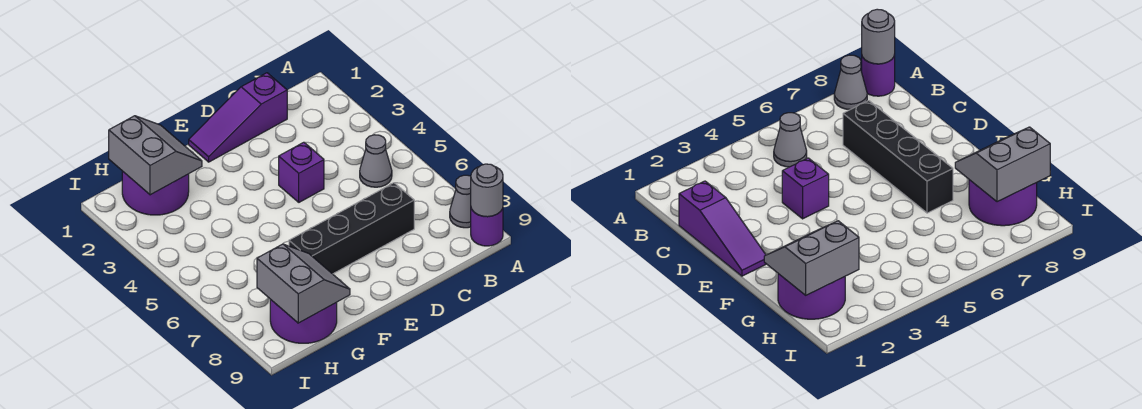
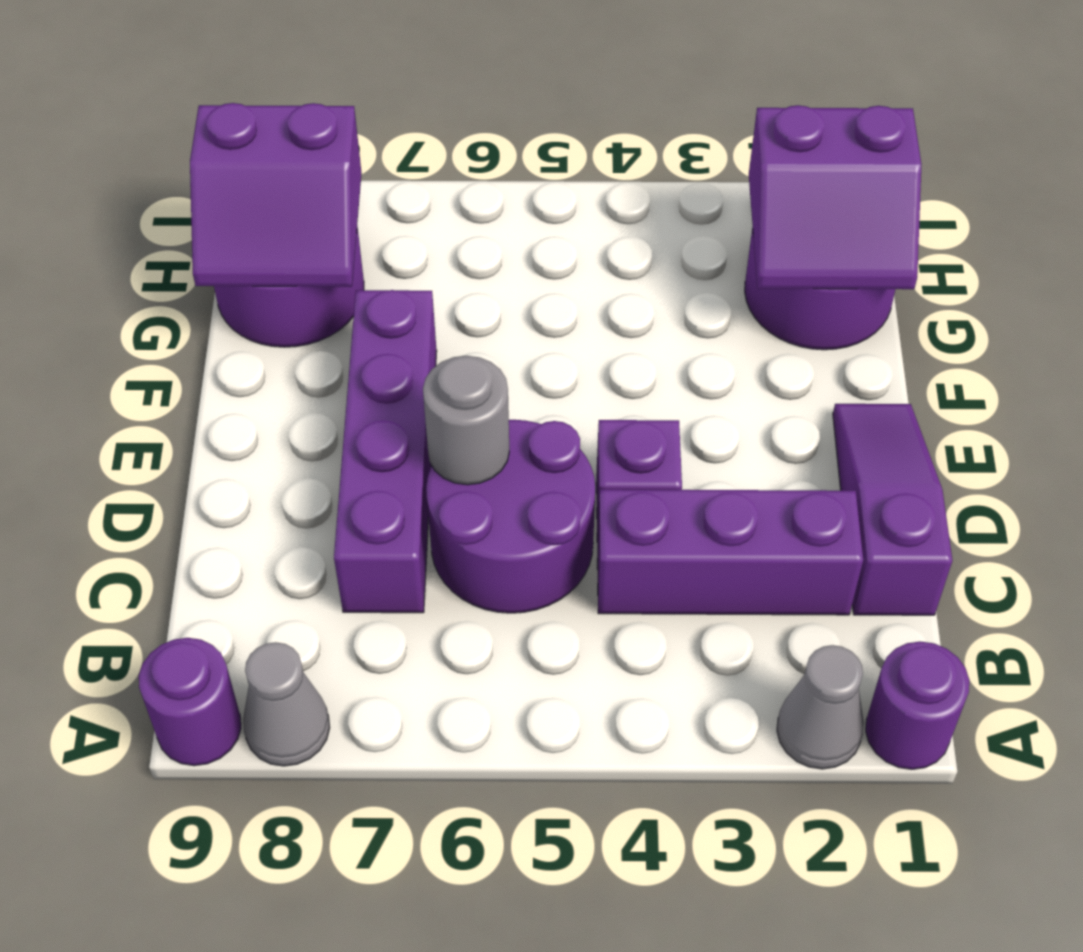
none -> purple 1x1 round brick [866,641,969,769]
grey 1x1 round brick [471,164,503,217] -> grey 1x1 round brick moved to [423,356,509,485]
grey 1x1 cone [360,135,392,187] -> grey 1x1 cone moved to [777,645,864,769]
none -> purple 1x3 brick [597,489,863,615]
none -> purple 2x2 round brick [426,420,595,613]
black 1x4 brick [289,183,414,274] -> purple 1x4 brick [334,290,437,613]
grey 2x2 slope [109,116,202,195] -> purple 2x2 slope [749,105,921,289]
grey 2x2 slope [257,244,350,323] -> purple 2x2 slope [190,103,362,287]

